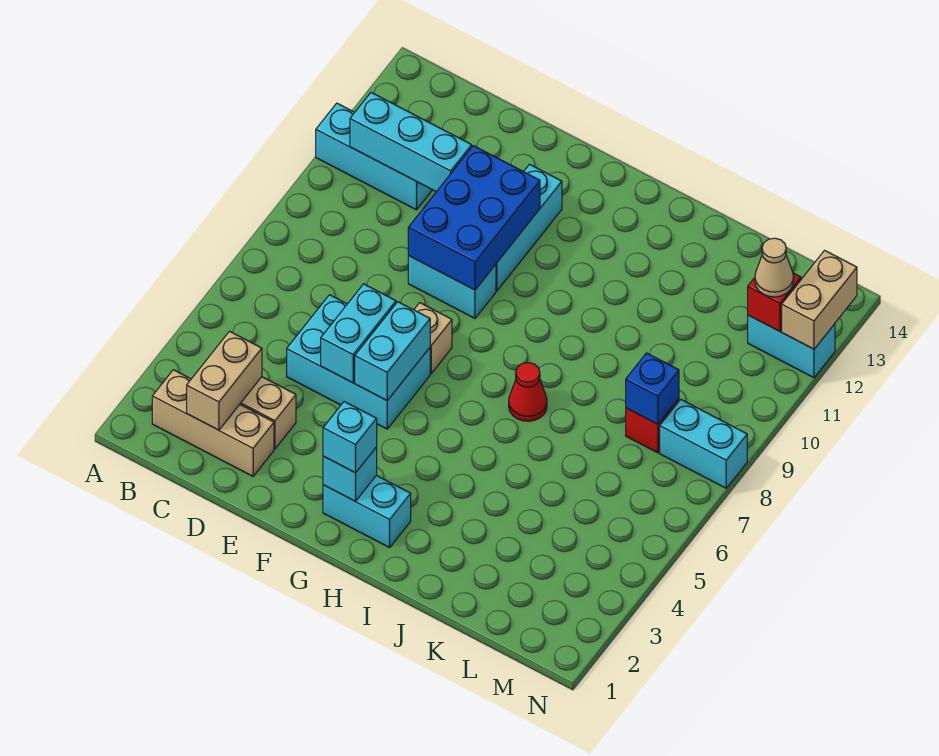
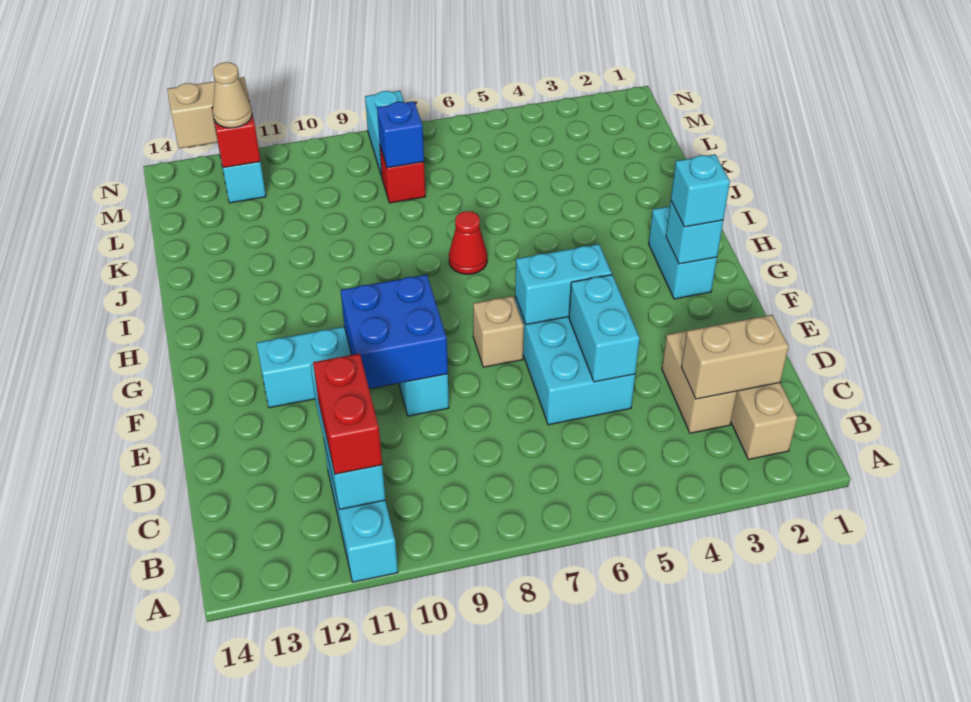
none -> red 1x2 brick [313,354,382,474]
cyan 1x2 brick [321,284,396,383] -> cyan 1x2 brick turned to [569,275,640,382]
blue 2x3 brick [408,146,540,290] -> blue 2x2 brick [341,274,448,389]

